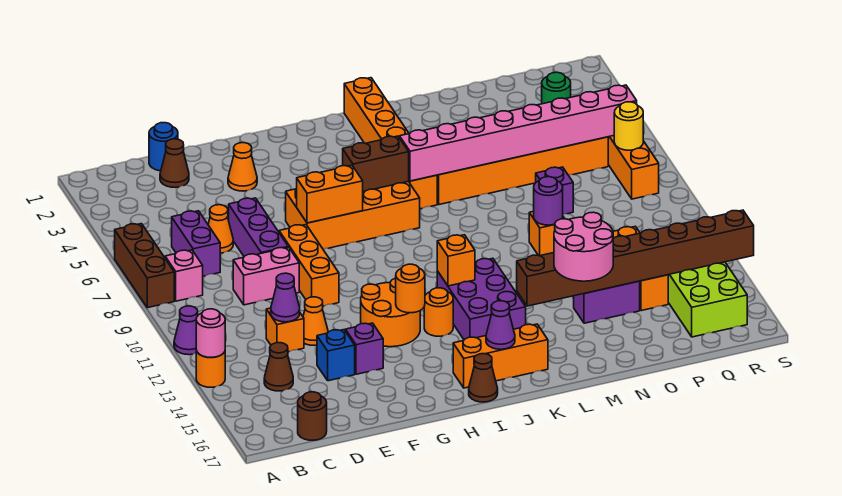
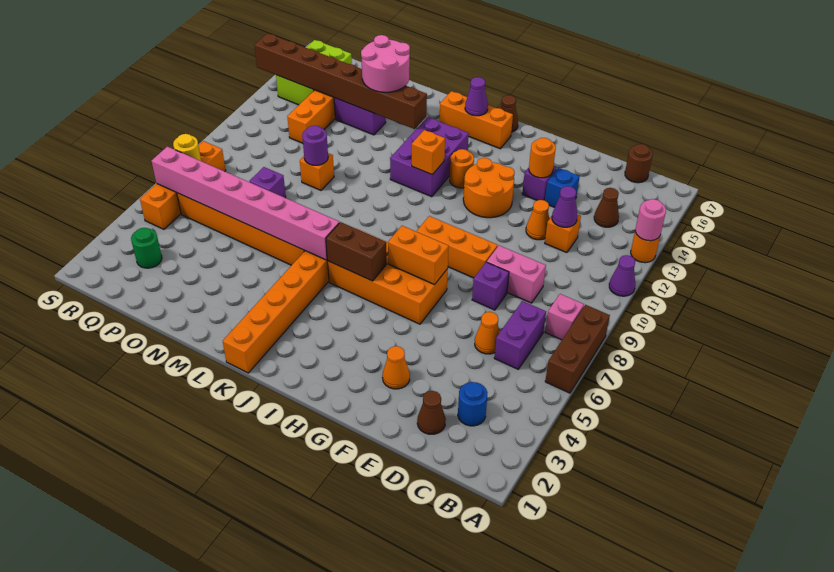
blue 1x1 round brick [149,123,178,171] -> blue 1x1 round brick moved to [458,382,488,426]
purple 1x3 brick [228,198,288,256] -> purple 1x1 brick [472,262,509,310]
orange 1x3 brick [279,225,339,306] -> orange 1x3 brick turned to [416,216,498,278]
orange 1x1 round brick [396,264,425,313] -> orange 1x1 round brick moved to [529,138,556,178]

